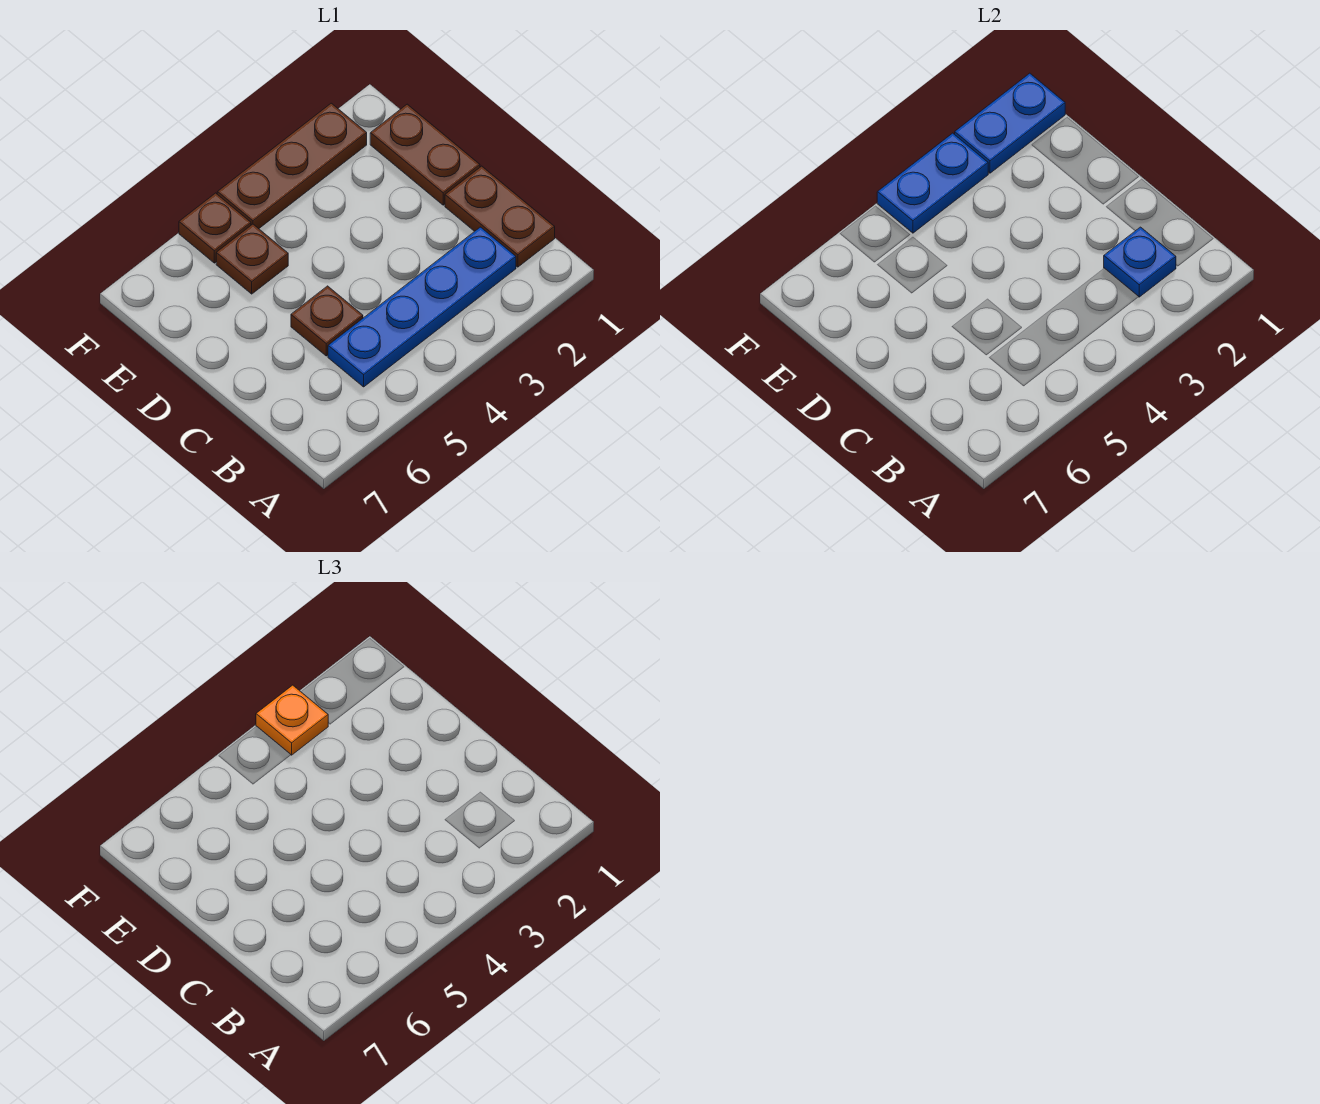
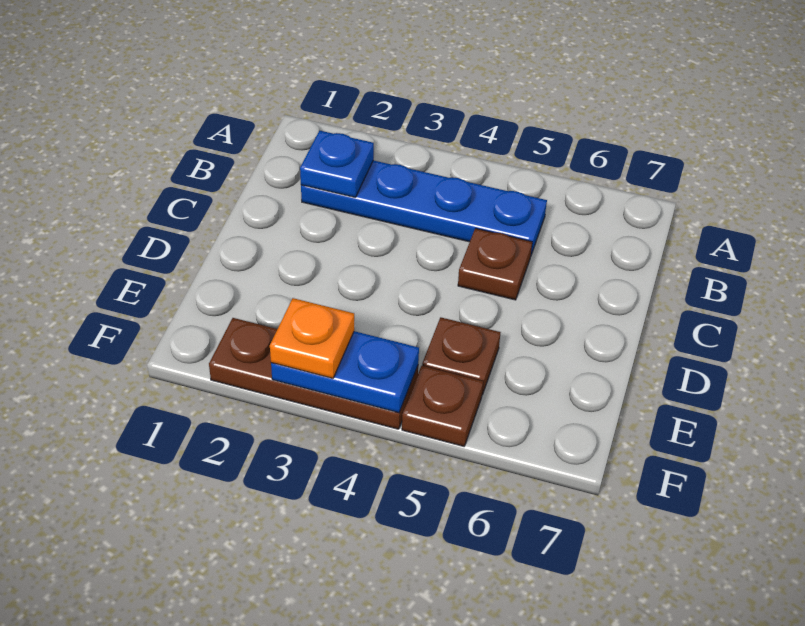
brown 1x2 plate [445,166,555,267] -> none
brown 1x2 plate [370,104,480,205] -> none
blue 1x2 plate [955,73,1065,173] -> none

